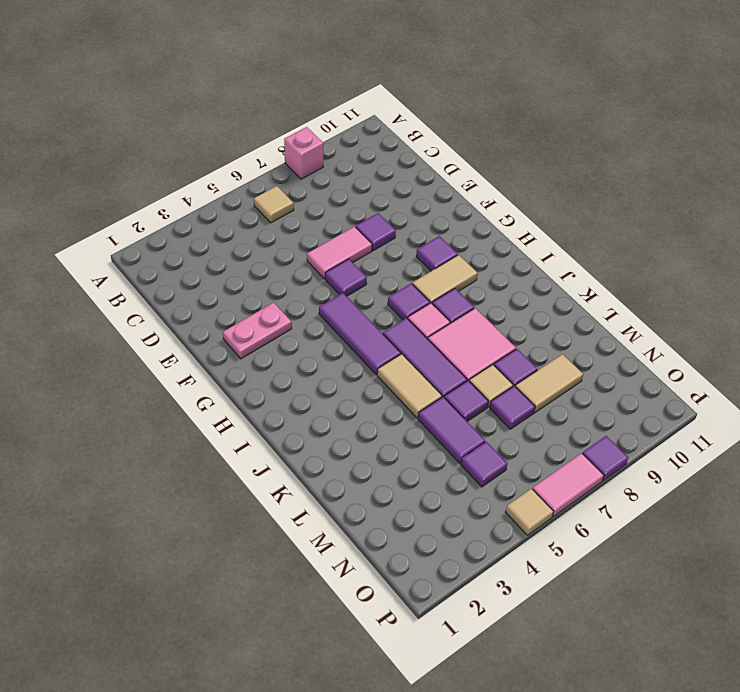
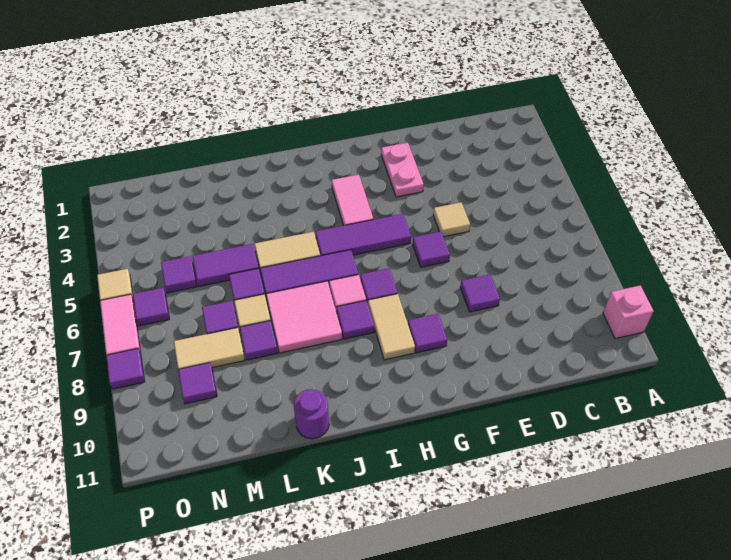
pink 1x1 brick [284,127,323,179] -> pink 1x1 brick moved to [603,285,653,339]
tan 1x1 tile [254,186,294,223] -> tan 1x1 tile moved to [433,202,470,237]
pink 1x2 tile [307,227,372,279] -> pink 1x2 tile moved to [332,175,373,226]
none -> purple 1x1 round brick [294,389,329,439]
tan 1x2 tile [515,354,583,413] -> tan 1x2 tile turned to [174,328,245,369]
none -> purple 1x1 tile [178,363,217,404]
none -> purple 1x1 tile [133,288,169,326]

